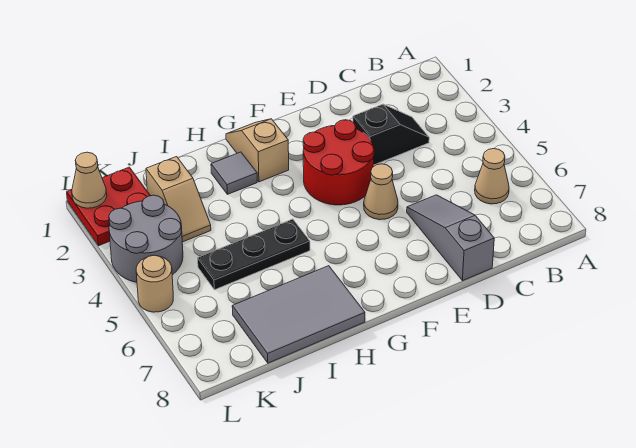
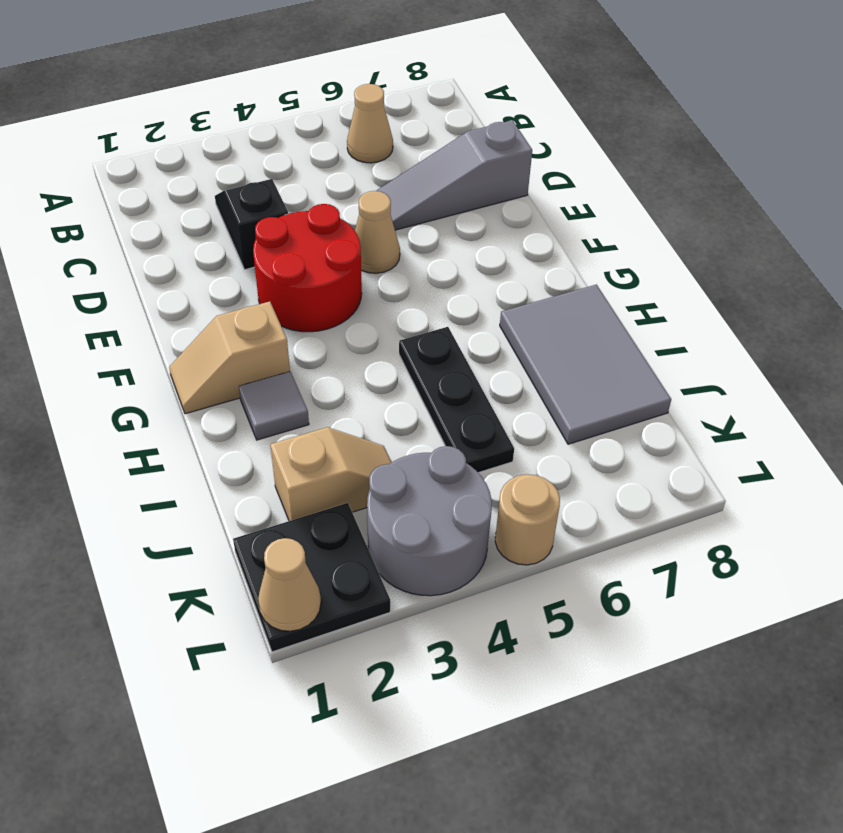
red 2x2 plate [67,167,150,246] -> black 2x2 plate [233,503,390,652]

